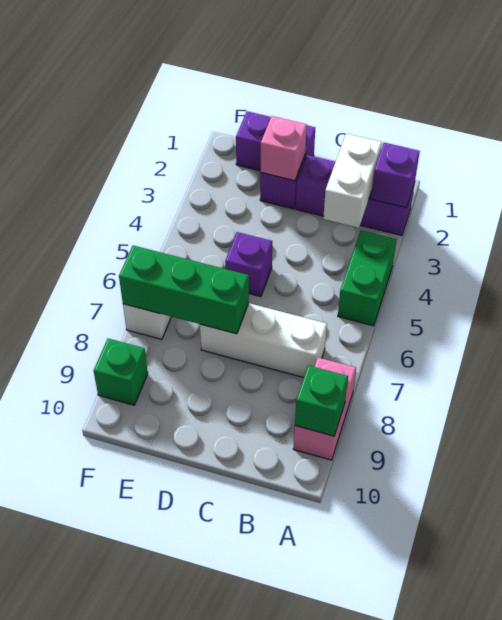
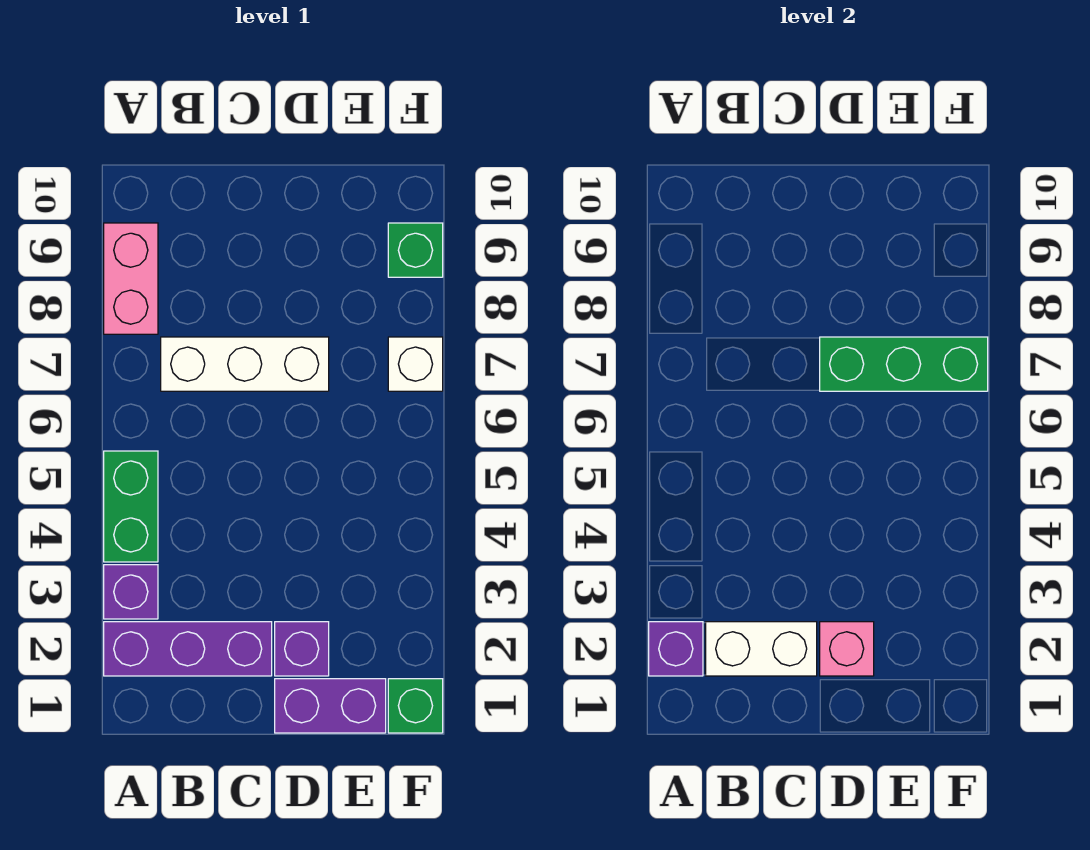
green 1x1 brick [295,365,348,436] -> green 1x1 brick moved to [388,679,443,733]
white 1x2 brick [323,134,382,228] -> white 1x2 brick turned to [706,622,817,676]
purple 1x1 brick [225,232,272,297] -> purple 1x1 brick moved to [104,565,158,619]

